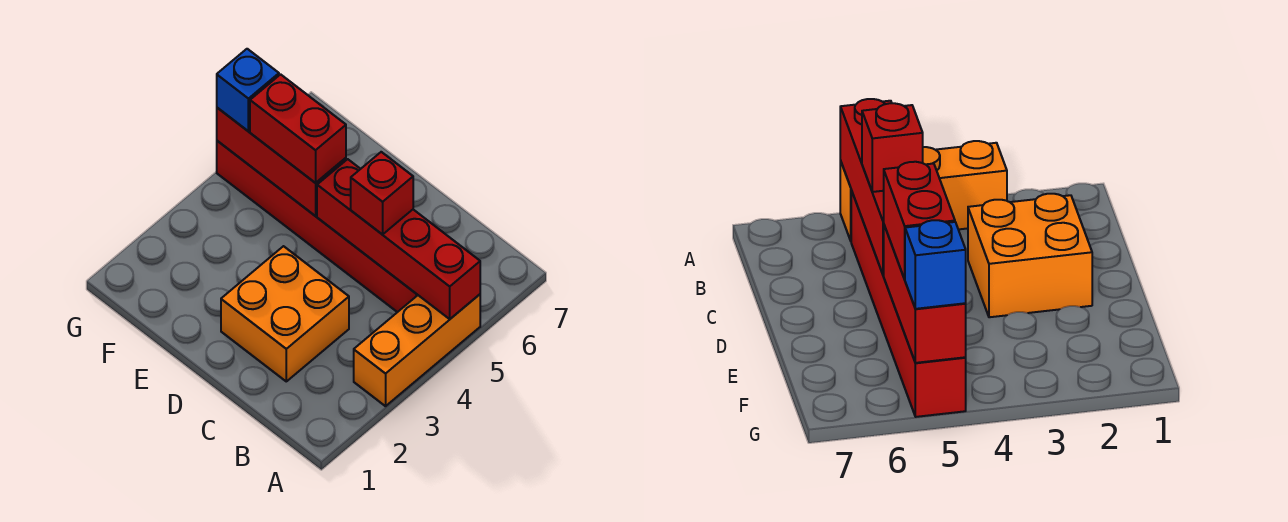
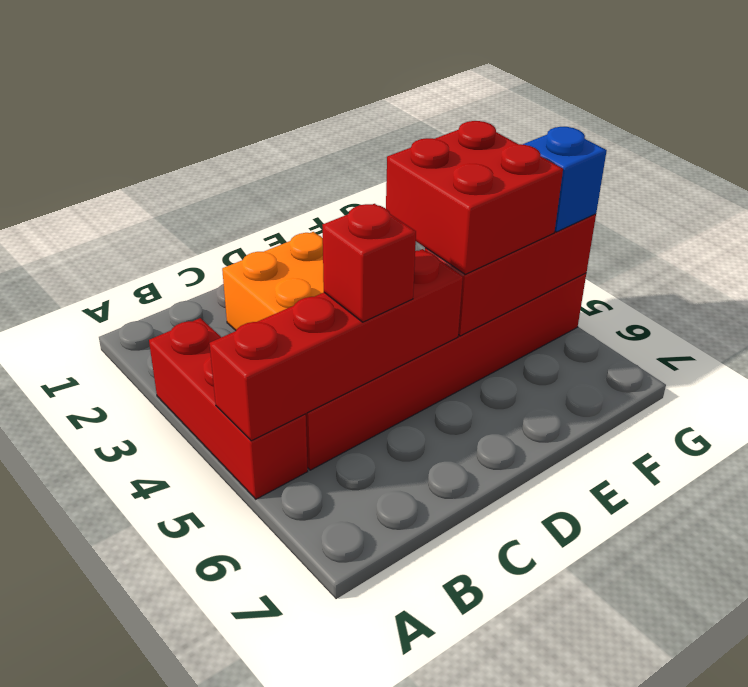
orange 1x3 brick [354,294,480,406] -> red 1x3 brick [149,318,308,499]
red 1x2 brick [250,74,346,183] -> red 2x2 brick [386,121,563,274]

